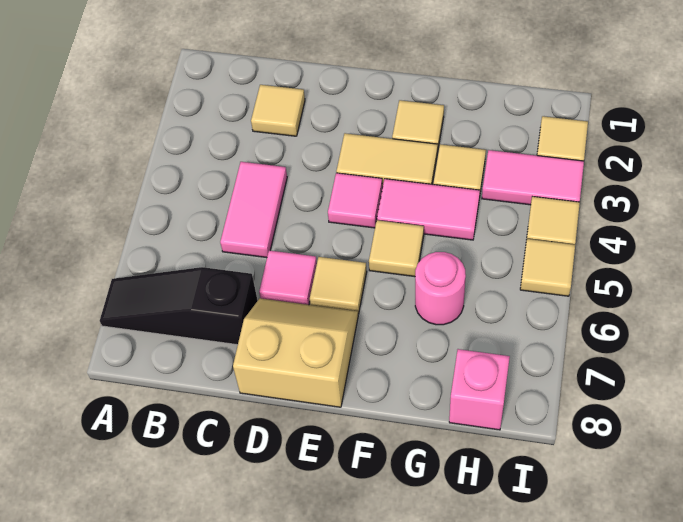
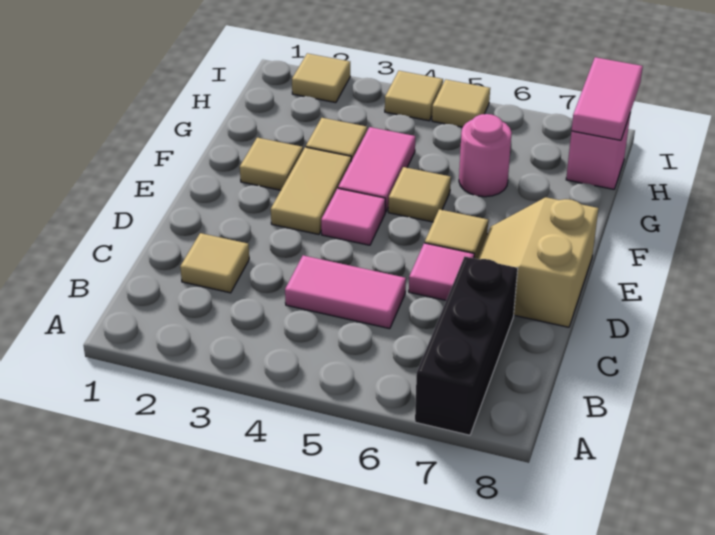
black 1x3 slope [100,267,258,345] -> black 1x3 brick [415,257,518,435]
pink 1x2 tile [482,150,584,205] -> pink 1x2 tile moved to [571,57,643,140]

